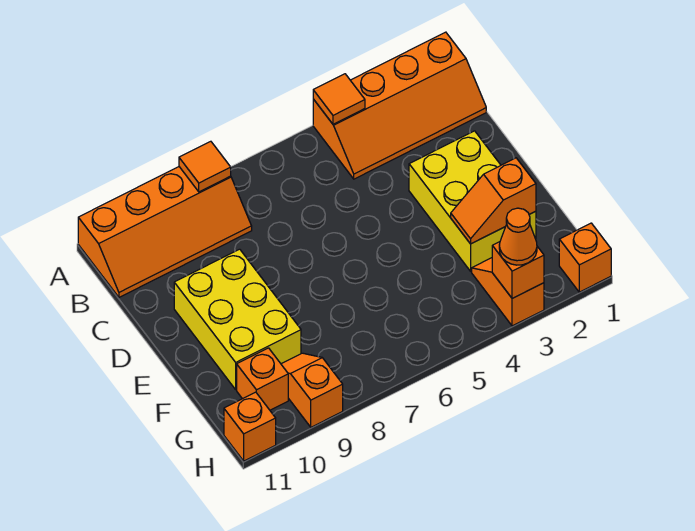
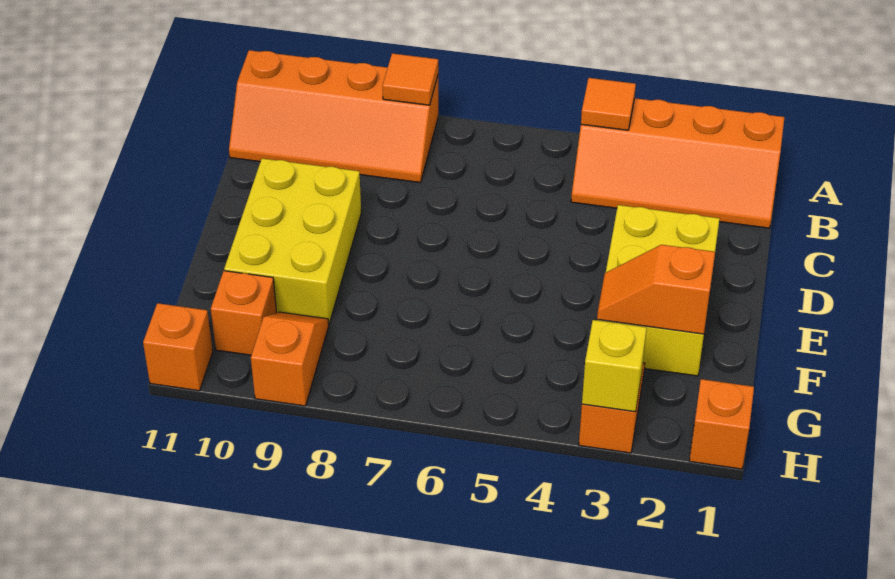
orange 1x1 brick [492,242,544,298] -> yellow 1x1 brick [582,320,647,412]
orange 1x1 cone [499,208,537,265] -> none

